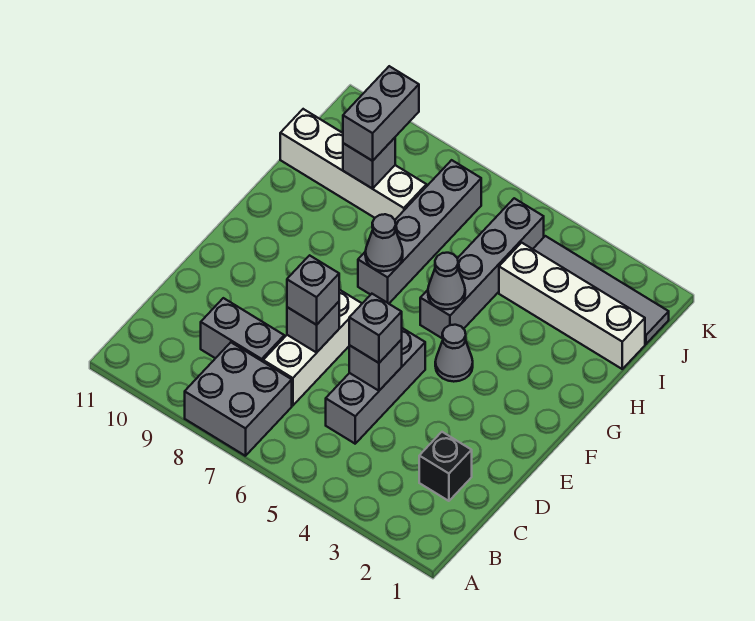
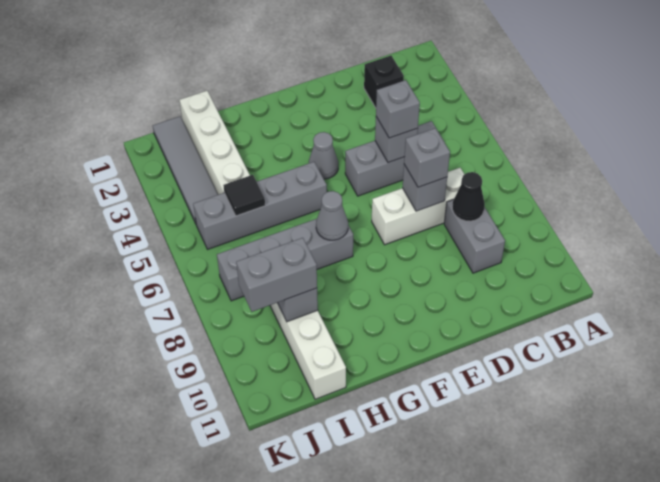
grey 2x2 brick [185,342,292,456] -> none
none -> black 1x1 cone [452,172,485,221]
grey 1x1 cone [428,253,465,309] -> none
none -> black 1x1 tile [223,175,265,216]

